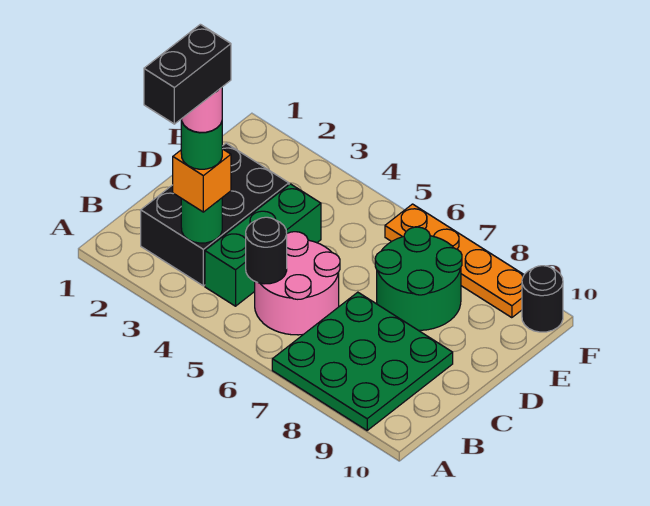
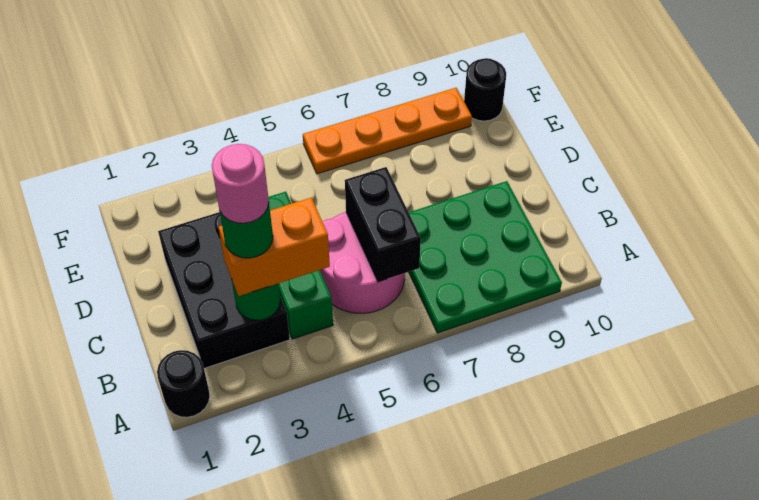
black 1x2 brick [144,24,231,124] -> black 1x2 brick moved to [345,167,421,282]
orange 1x1 brick [173,149,231,212] -> orange 1x2 brick [219,198,330,296]
black 1x1 round brick [246,217,287,284] -> black 1x1 round brick moved to [157,350,210,417]
green 2x2 round brick [375,227,462,330] -> none

